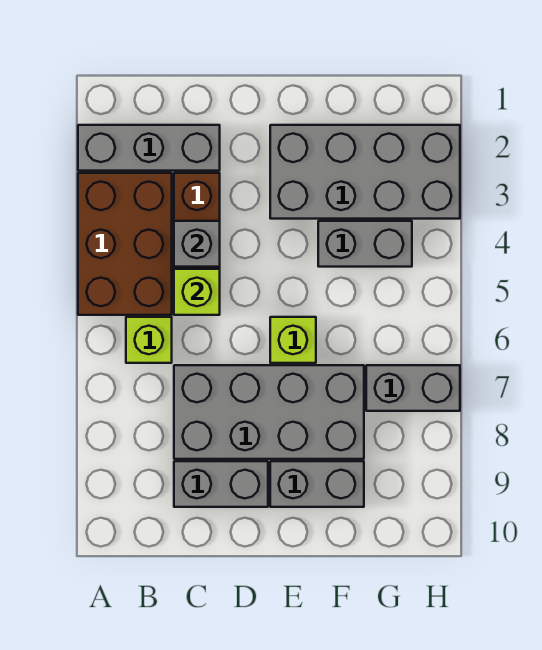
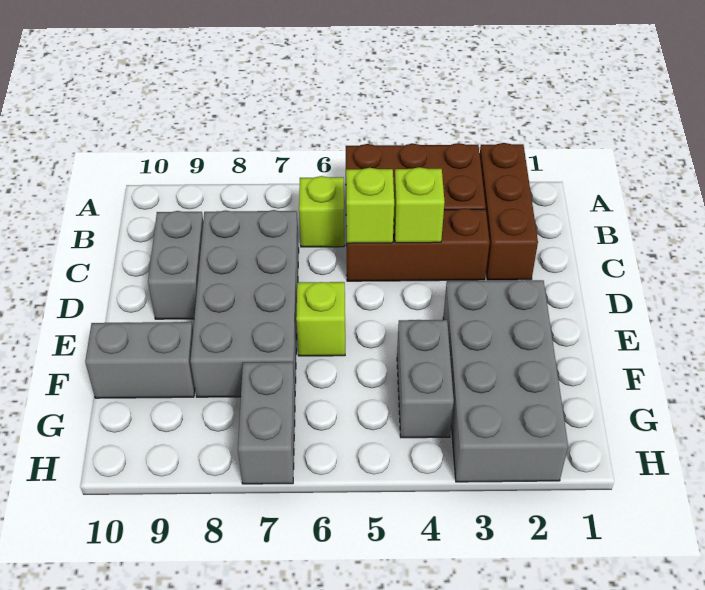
grey 1x3 brick [78,125,220,171] -> brown 1x3 brick [480,143,538,280]
grey 1x1 brick [174,221,220,267] -> lime 1x1 brick [394,167,445,243]
grey 1x2 brick [270,461,364,507] -> grey 1x2 brick turned to [85,322,195,398]

